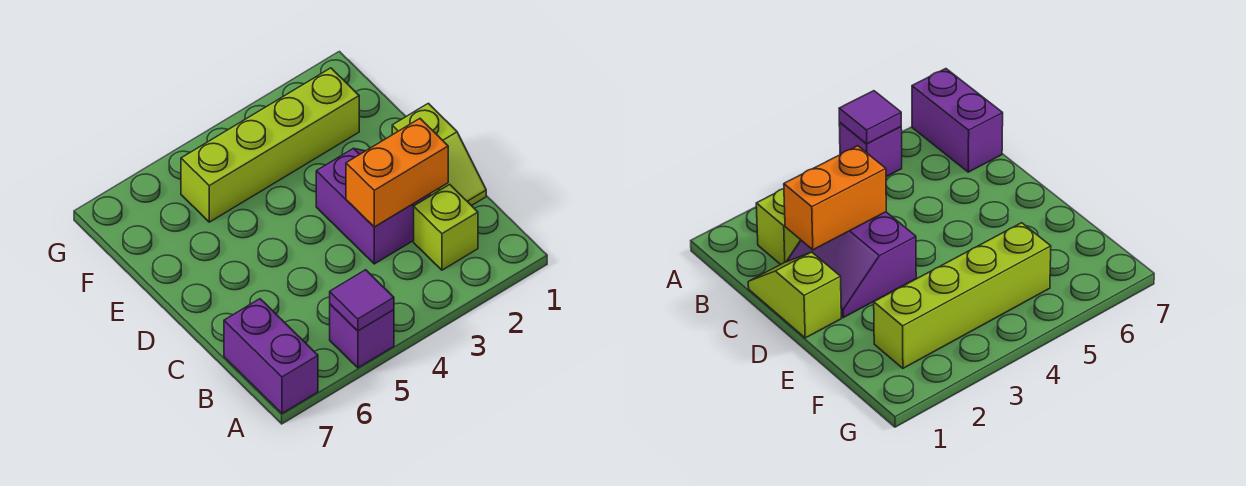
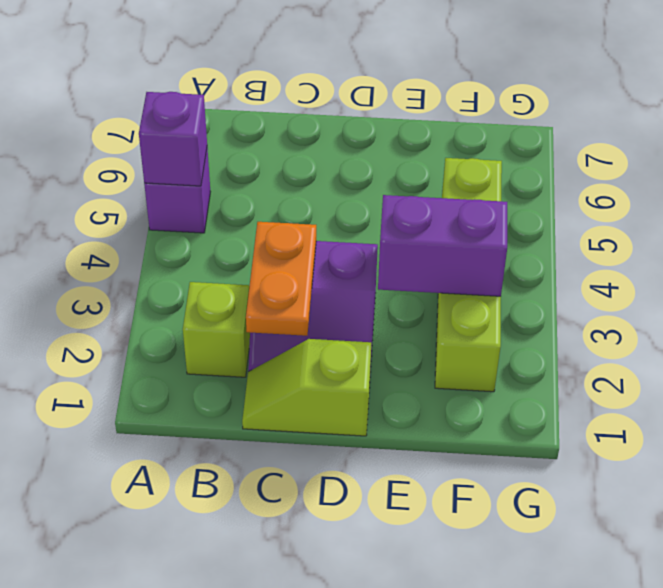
purple 1x1 tile [330,270,394,331] -> purple 1x1 brick [139,92,207,186]
purple 1x2 brick [224,299,318,413] -> purple 1x2 brick moved to [378,195,507,296]
orange 1x2 brick [346,119,448,227] -> orange 1x2 plate [246,222,316,336]

